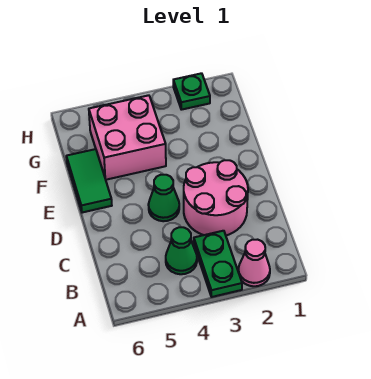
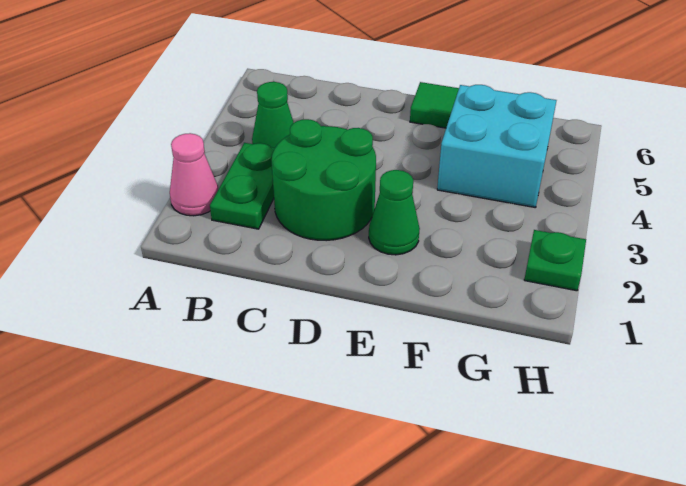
green 1x2 plate [194,231,242,297] -> green 1x2 plate turned to [210,143,275,229]
pink 2x2 round brick [184,160,248,235] -> green 2x2 round brick [272,119,376,241]
green 1x1 cone [148,175,179,221] -> green 1x1 cone moved to [369,170,420,255]
pink 2x2 brick [89,95,166,180] -> cyan 2x2 brick [437,85,557,208]

